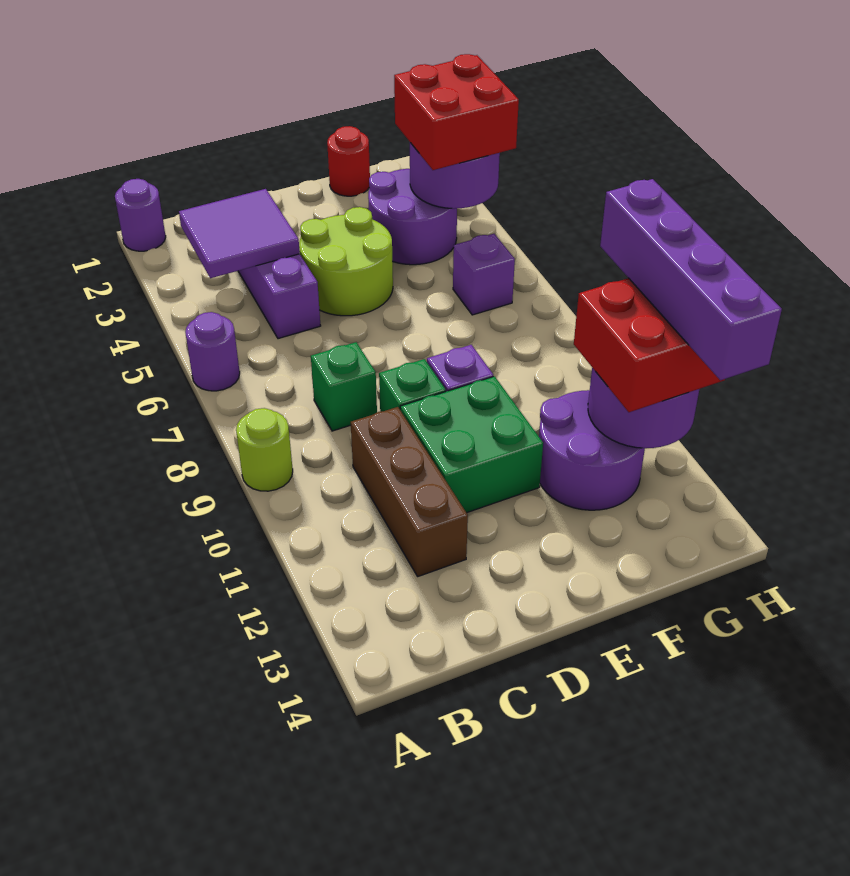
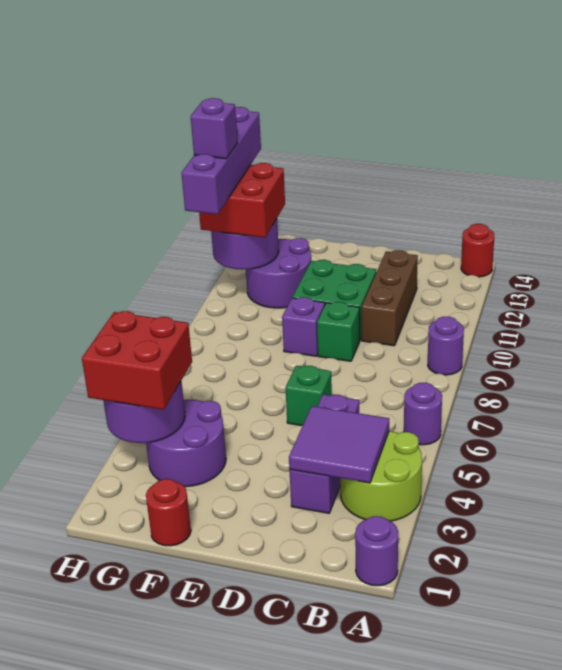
lime 1x1 round brick [236,408,293,491] -> purple 1x1 round brick [428,316,464,375]
none -> red 1x1 round brick [461,224,494,277]
green 1x1 brick [311,342,377,431] -> green 1x1 brick moved to [285,366,332,426]
lime 2x2 round brick [299,207,393,316] -> lime 2x2 round brick moved to [340,431,422,521]
purple 1x1 brick [453,234,515,315] -> purple 1x1 brick moved to [191,98,237,159]

